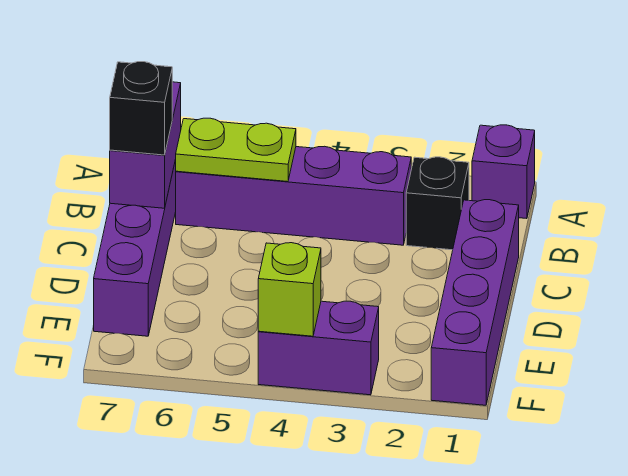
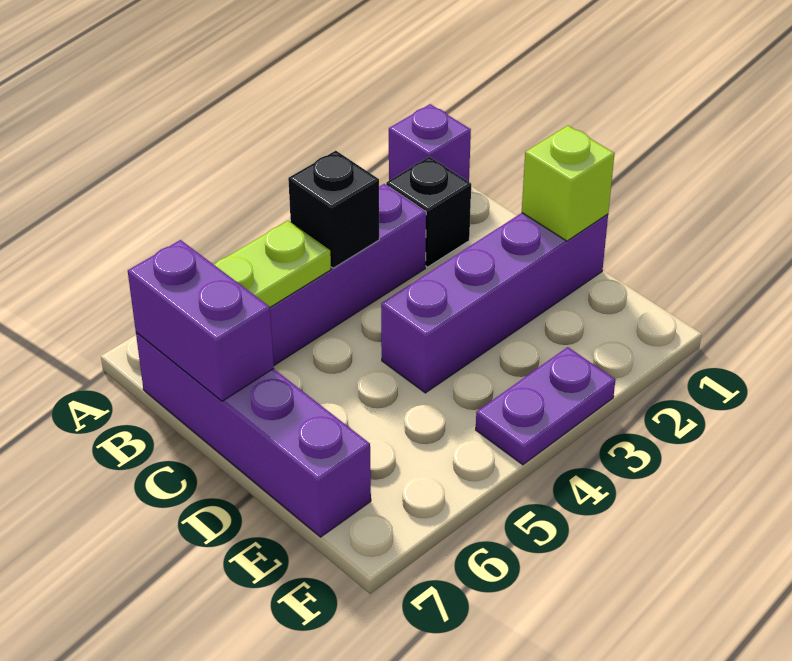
purple 1x4 brick [431,200,519,405] -> purple 1x4 brick turned to [381,213,608,393]
black 1x1 brick [110,62,172,155] -> black 1x1 brick moved to [288,151,379,268]
purple 1x2 brick [258,301,379,395] -> purple 1x2 plate [476,347,615,465]
lime 1x1 brick [258,243,321,336] -> lime 1x1 brick moved to [522,126,615,241]

